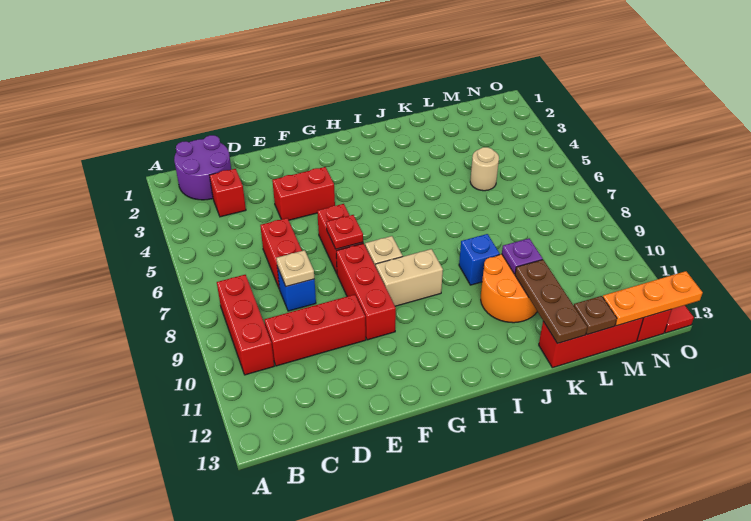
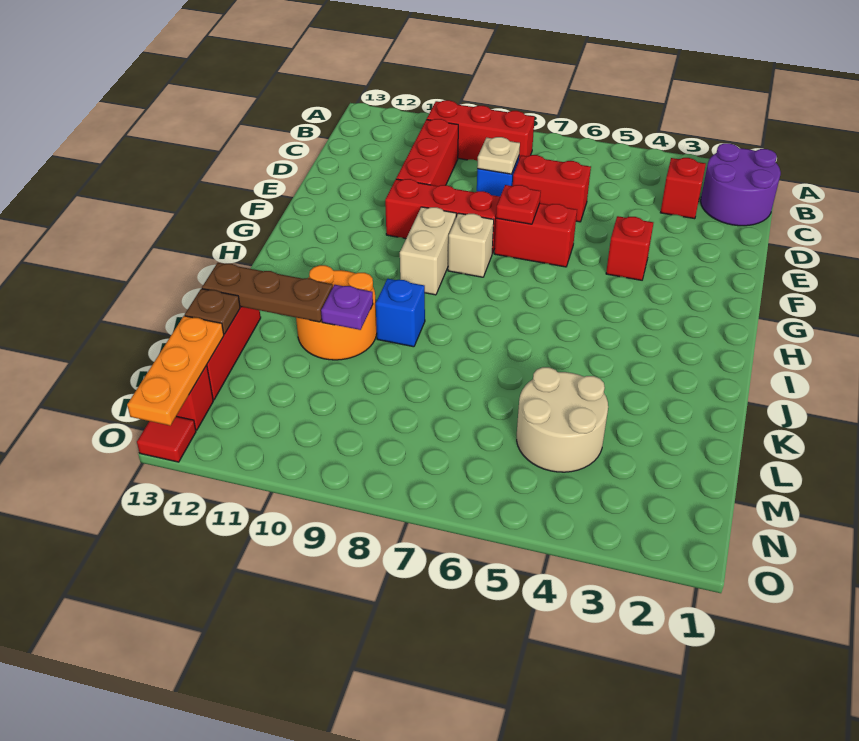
red 1x2 brick [272,167,335,220] -> red 1x1 brick [606,216,653,280]
tan 1x1 round brick [470,147,499,191] -> tan 2x2 round brick [517,367,608,472]

